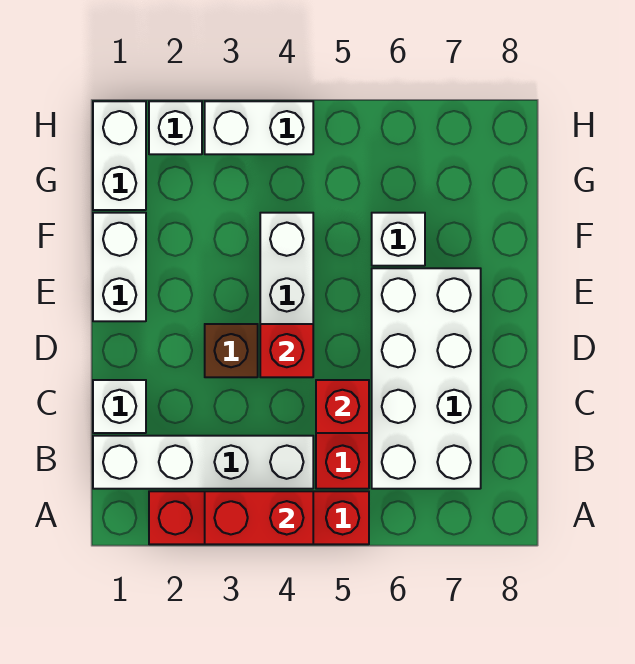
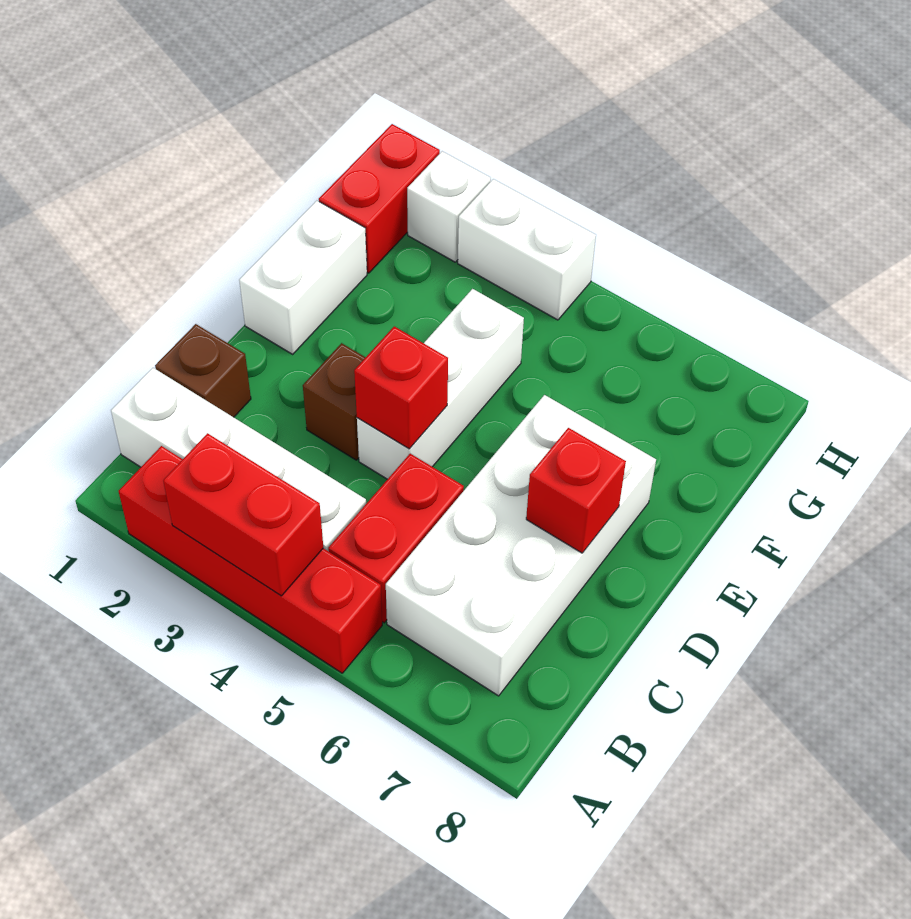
white 1x1 brick [93,380,146,433] -> brown 1x1 brick [155,324,251,417]
red 1x1 brick [316,380,369,433] -> red 1x1 brick moved to [526,428,626,553]
white 1x1 brick [372,213,425,266] -> none
white 1x2 brick [93,101,146,210] -> red 1x2 brick [319,124,440,273]

